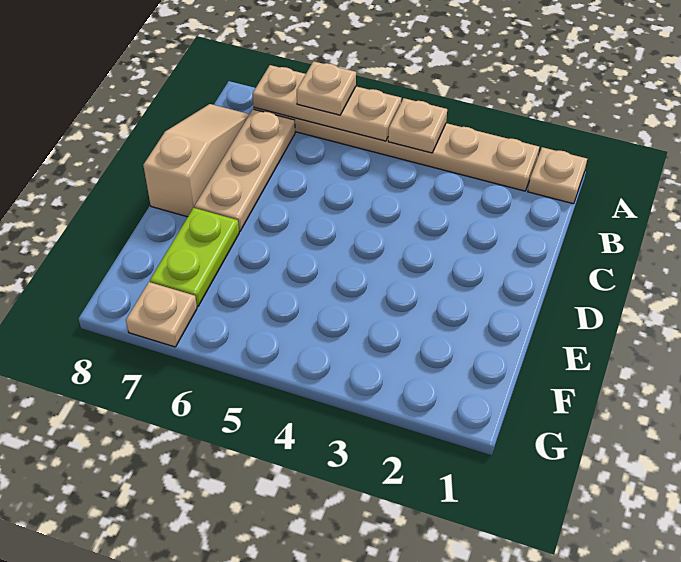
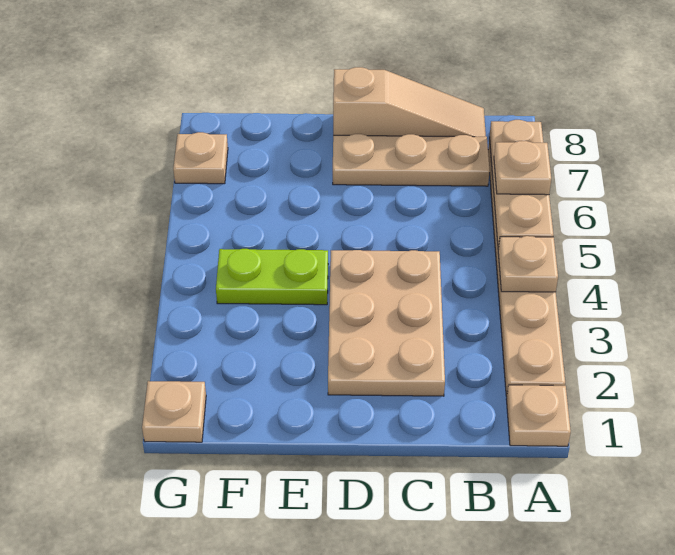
none -> tan 2x3 plate [328,250,445,396]
lime 1x2 plate [150,208,239,306] -> lime 1x2 plate moved to [216,249,328,305]
none -> tan 1x1 plate [142,381,206,442]

